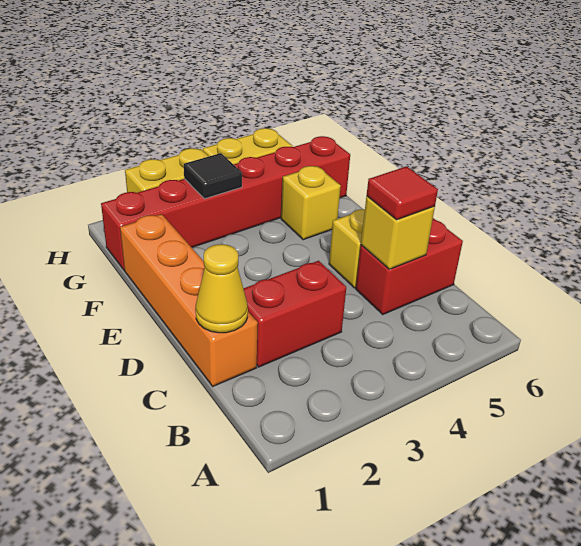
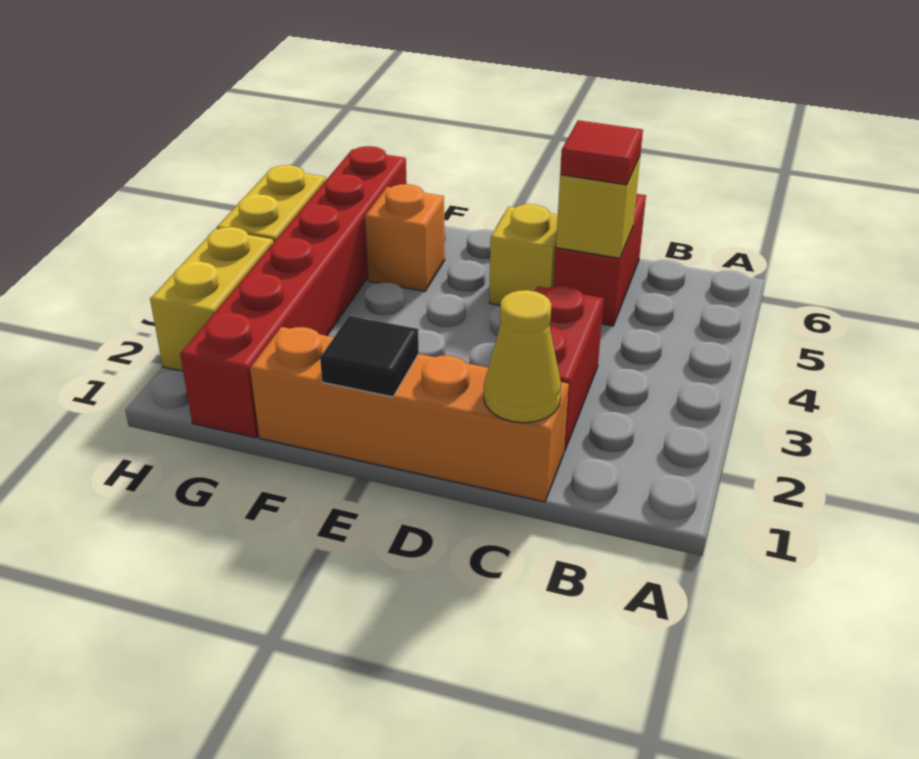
yellow 1x1 brick [281,166,341,240] -> orange 1x1 brick [365,184,445,291]
black 1x1 tile [184,153,242,199] -> black 1x1 tile moved to [320,316,419,397]

